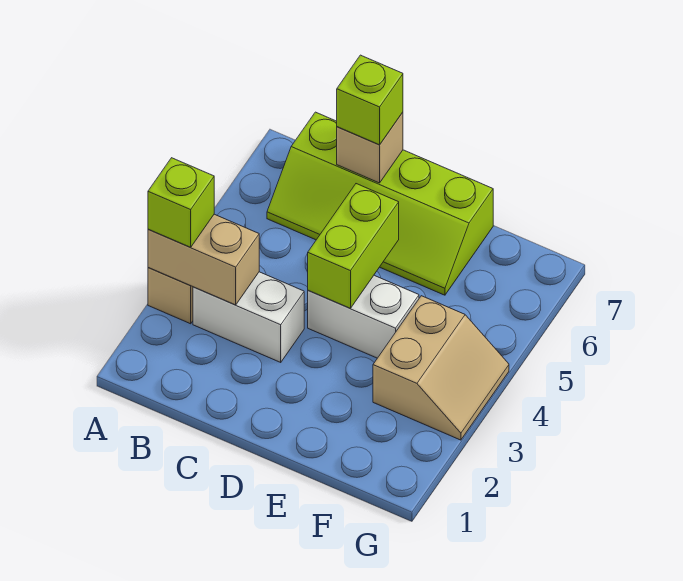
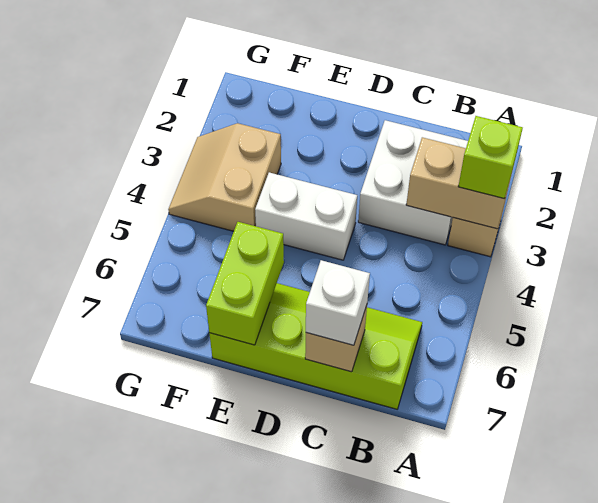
white 1x2 brick [193,272,304,362] -> white 2x2 brick [358,120,468,245]
lime 1x1 brick [337,55,403,145] -> white 1x1 brick [306,260,370,345]
lime 1x2 brick [308,184,399,308] -> lime 1x2 brick moved to [206,222,284,345]

